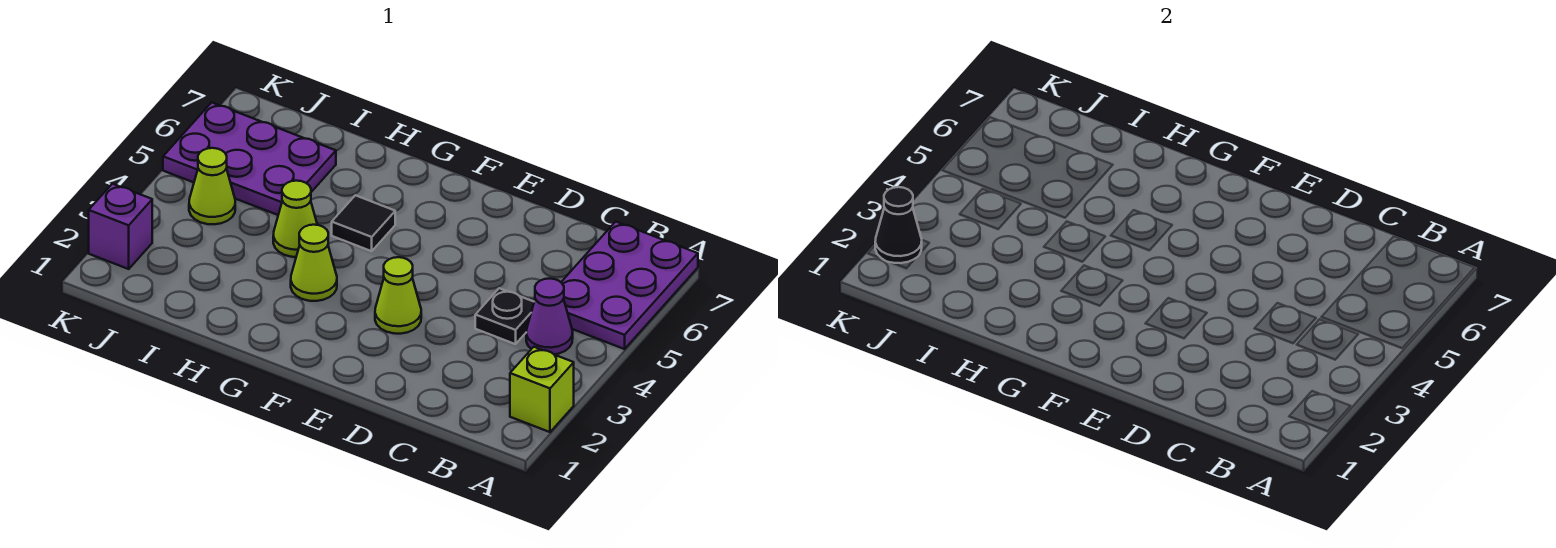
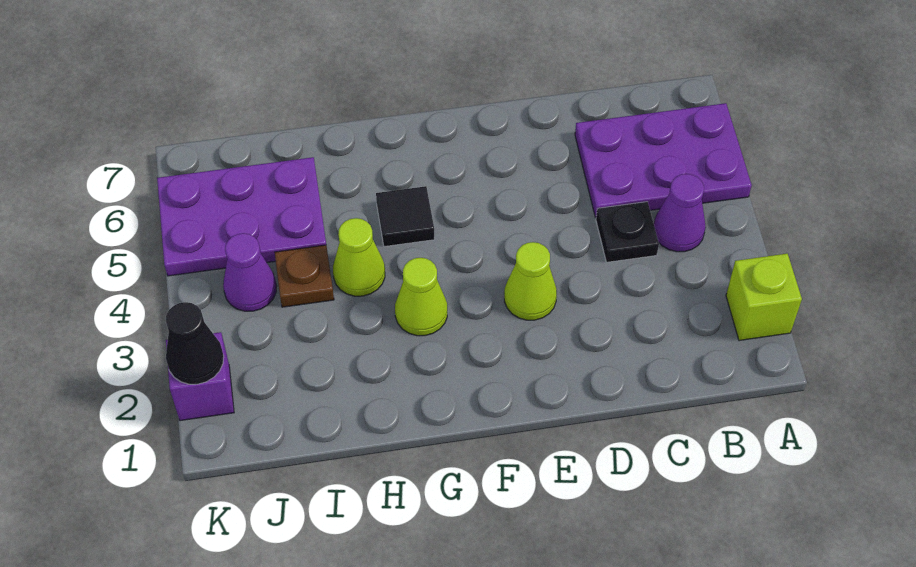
purple 2x3 plate [561,222,698,349] -> purple 2x3 plate turned to [575,103,752,218]
none -> brown 1x1 plate [275,245,334,307]
lime 1x1 cone [189,148,235,224] -> purple 1x1 cone [223,233,277,311]

